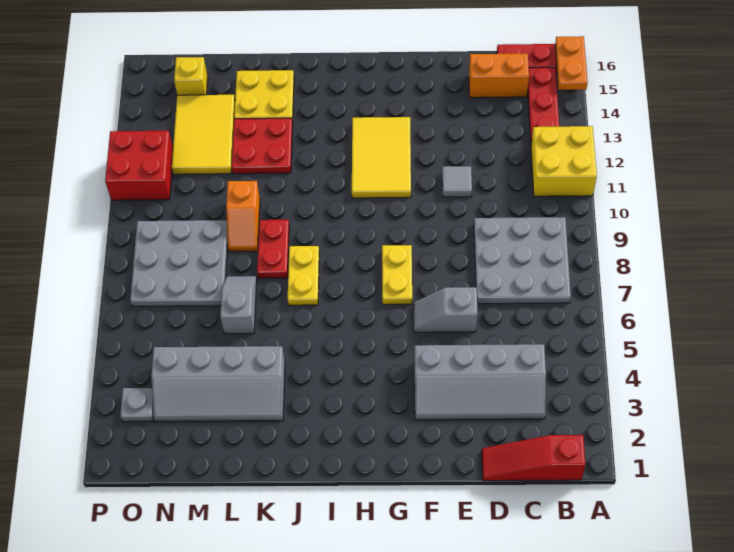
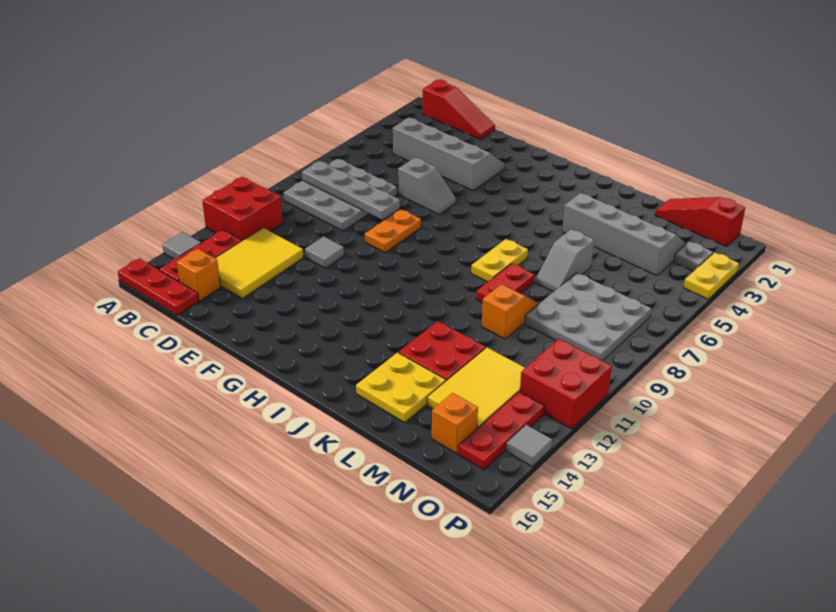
yellow 2x2 brick [531,126,597,196] -> red 2x2 brick [202,177,283,241]
none -> grey 1x1 tile [162,232,201,259]
orange 1x2 plate [555,36,588,90] -> orange 1x2 plate moved to [365,209,421,252]
none -> grey 1x4 plate [302,161,400,220]
orange 1x2 brick [469,53,529,98] -> orange 1x1 brick [177,249,221,301]
yellow 1x2 plate [382,245,412,305] -> yellow 1x2 plate moved to [684,252,739,299]
yellow 2x3 tile [352,117,411,198] -> yellow 2x3 tile moved to [215,228,303,298]
none -> red 1x3 slope [655,197,745,247]
yellow 1x1 brick [174,57,208,95] -> orange 1x1 brick [432,393,478,454]
none -> red 1x3 plate [458,392,544,470]
none -> grey 1x1 tile [506,425,552,466]

